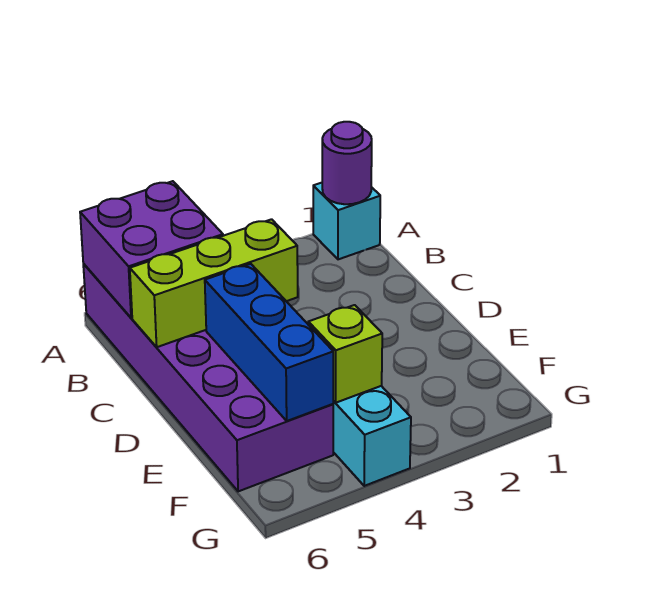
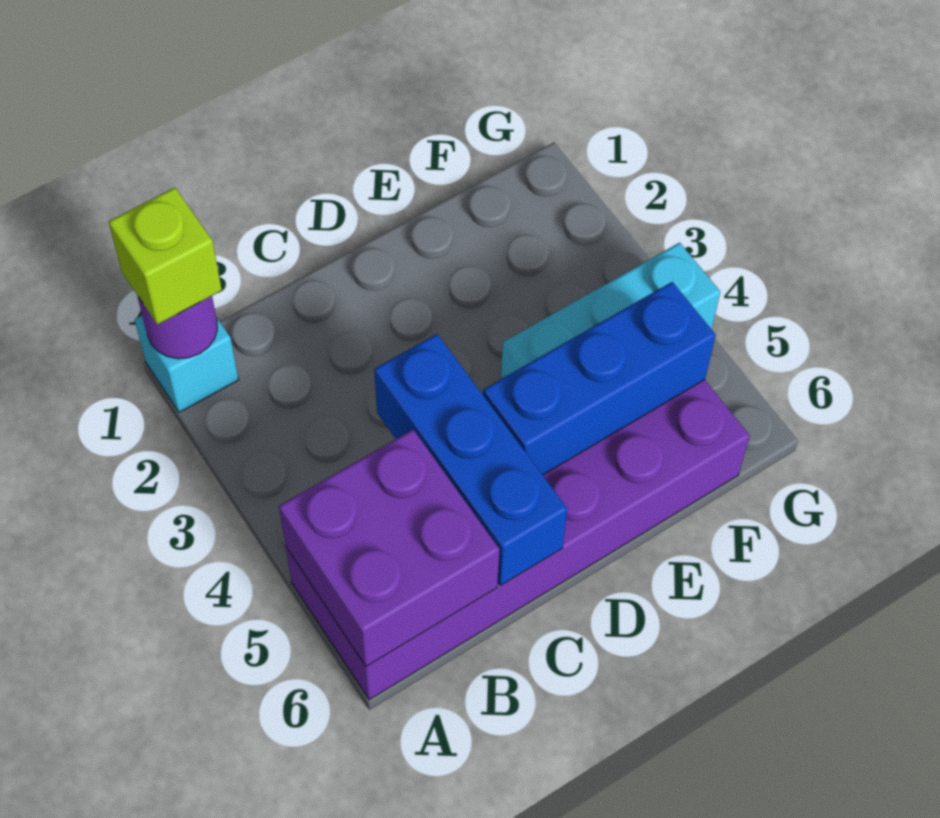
lime 1x3 brick [130,219,298,347] -> blue 1x3 brick [374,334,567,585]
lime 1x1 brick [308,305,382,403] -> lime 1x1 brick moved to [108,187,222,325]

